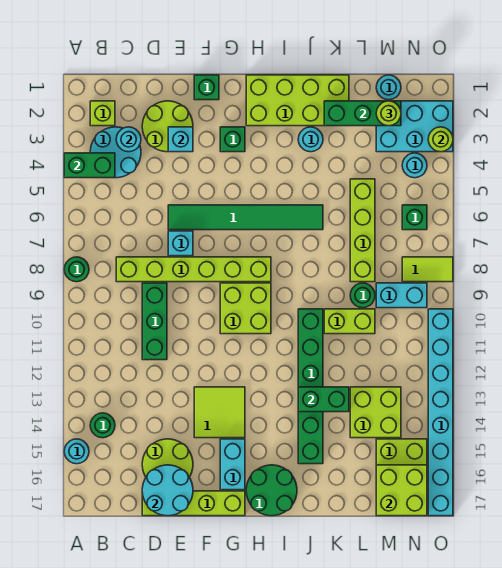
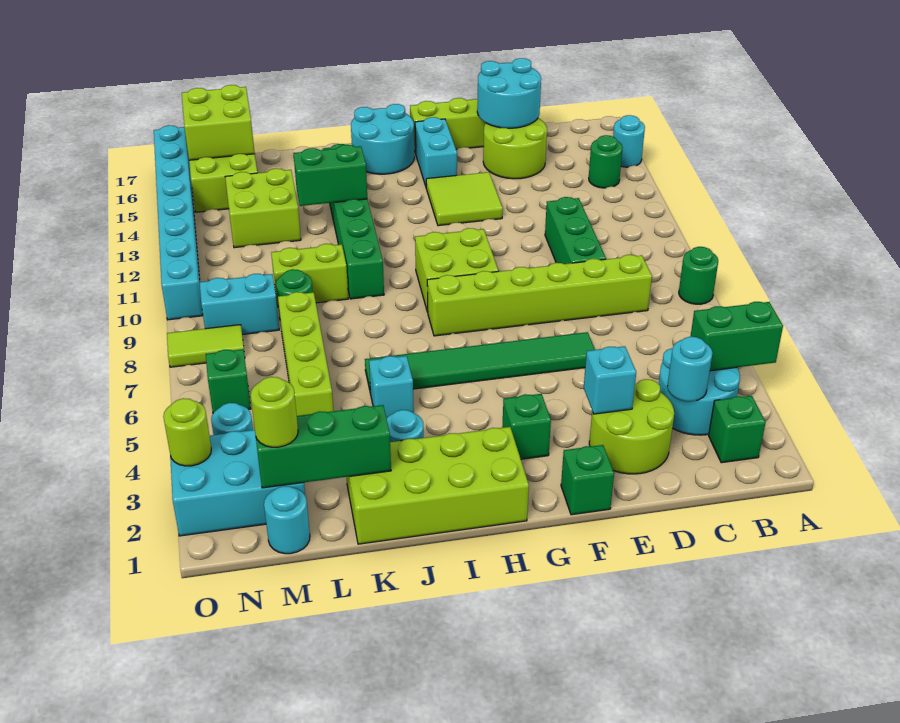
lime 1x1 brick [90,101,115,126] -> green 1x1 brick [709,396,766,463]
cyan 1x1 brick [168,231,193,256] -> cyan 1x1 brick moved to [369,356,414,418]
green 2x2 round brick [246,465,297,516] -> cyan 2x2 round brick [351,104,414,174]

